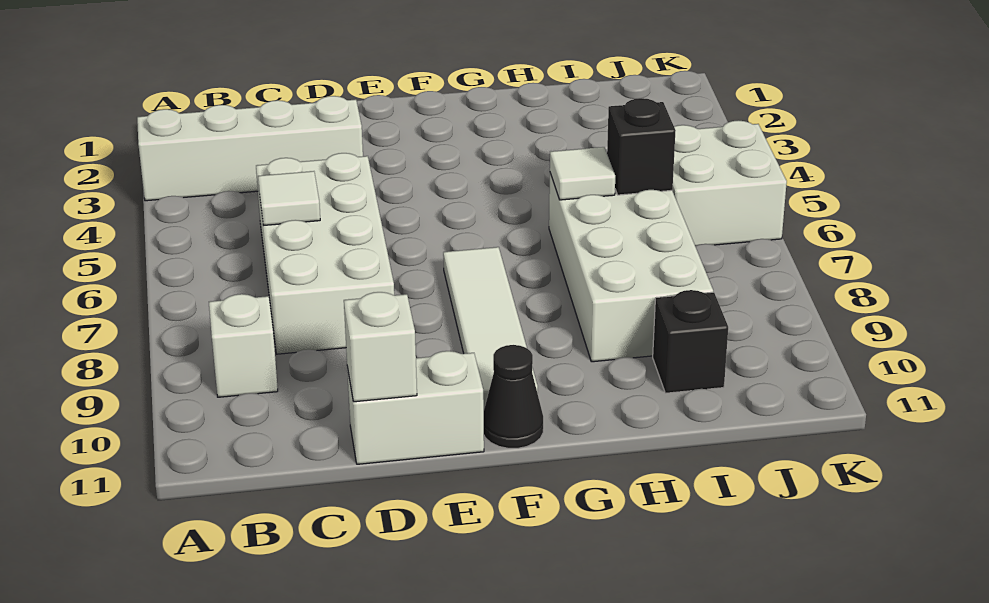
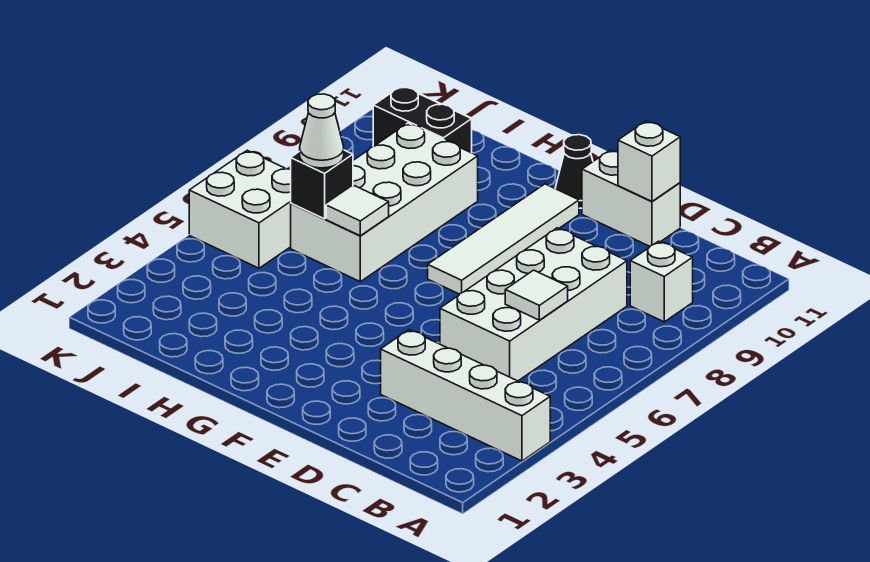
none -> white 1x1 cone [300,94,344,168]
black 1x1 brick [653,290,728,393] -> black 1x2 brick [373,86,472,153]

